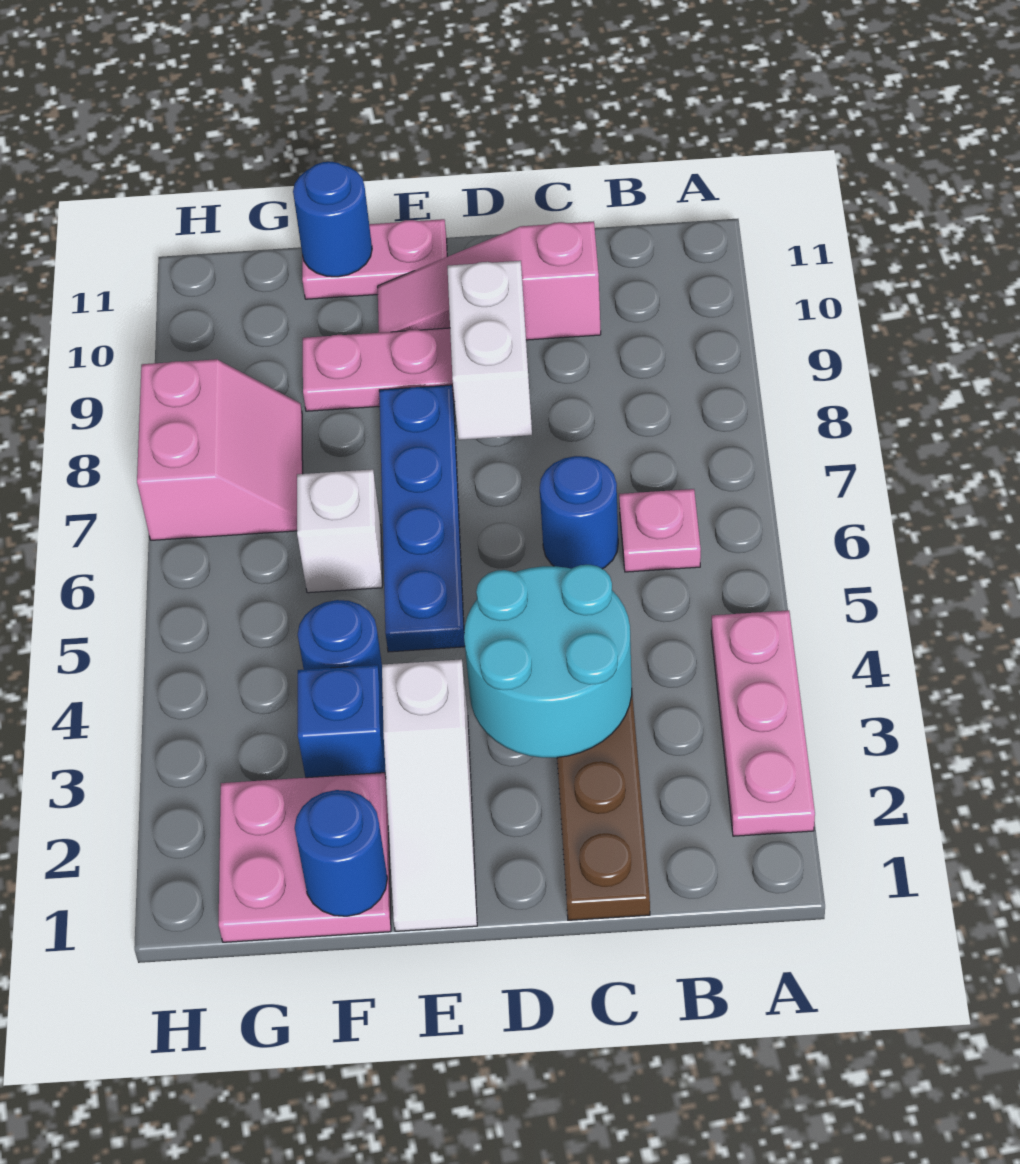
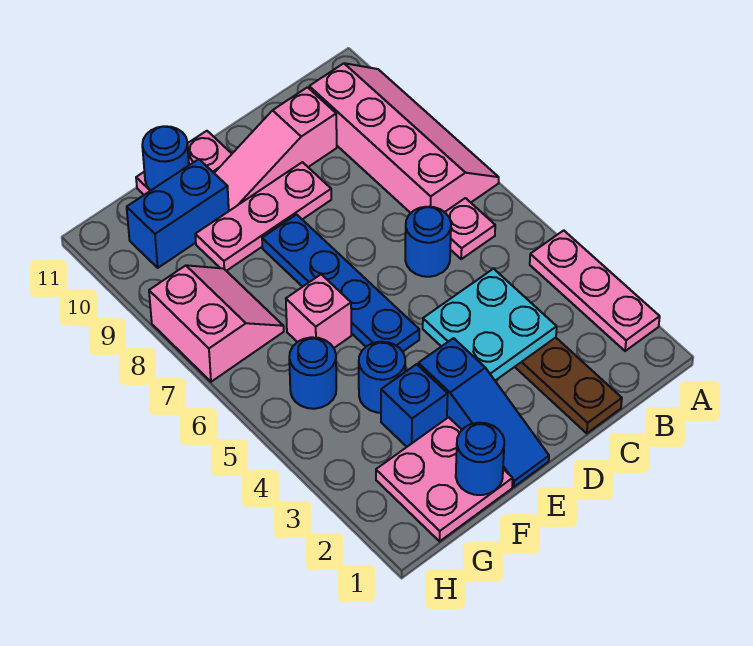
none -> pink 2x4 slope [309,63,499,213]
cyan 2x2 round brick [464,565,632,758] -> cyan 2x2 plate [423,269,557,381]
white 1x2 brick [447,261,532,440] -> none
white 1x3 slope [382,659,477,931] -> blue 1x3 slope [418,338,549,487]
white 1x1 brick [297,469,382,593] -> pink 1x1 brick [286,274,351,348]
none -> blue 1x2 brick [127,159,229,268]
none -> blue 1x1 round brick [289,337,336,409]

